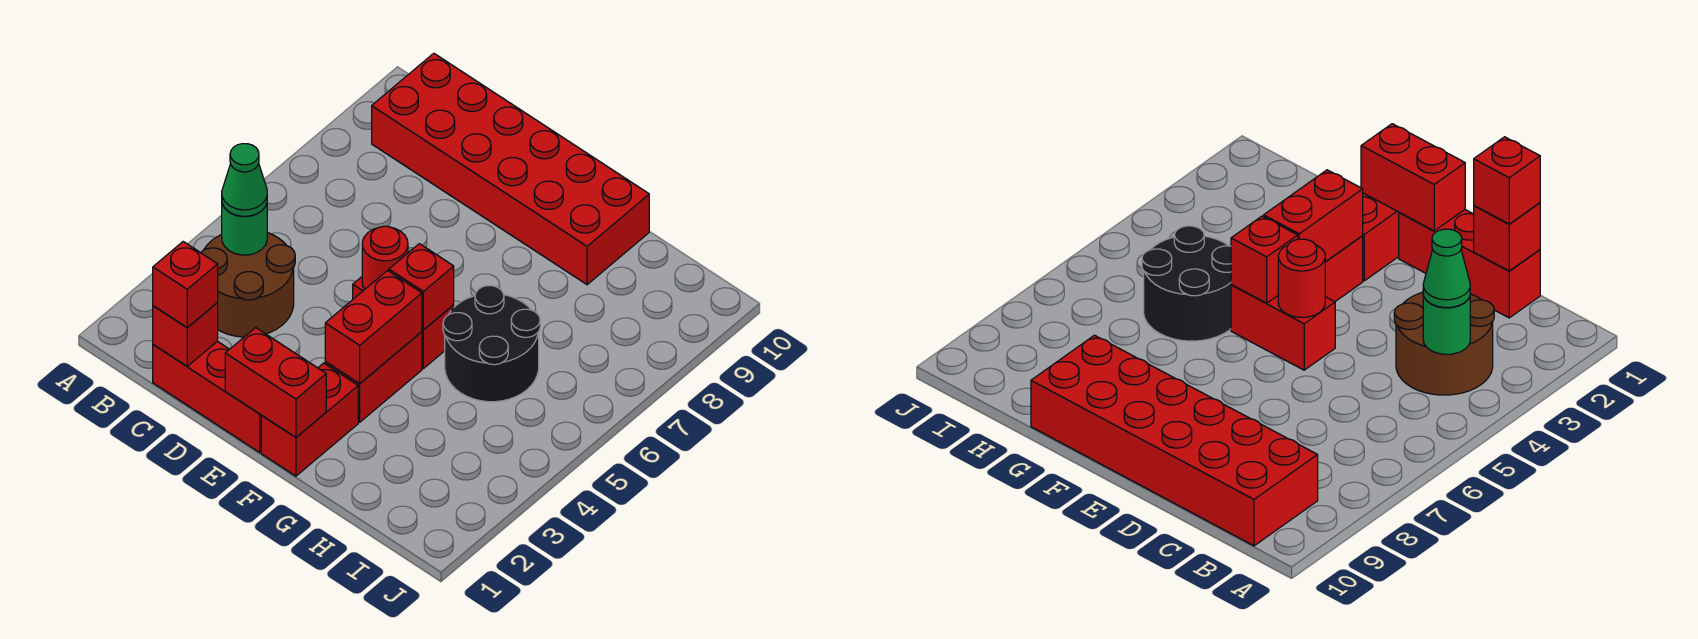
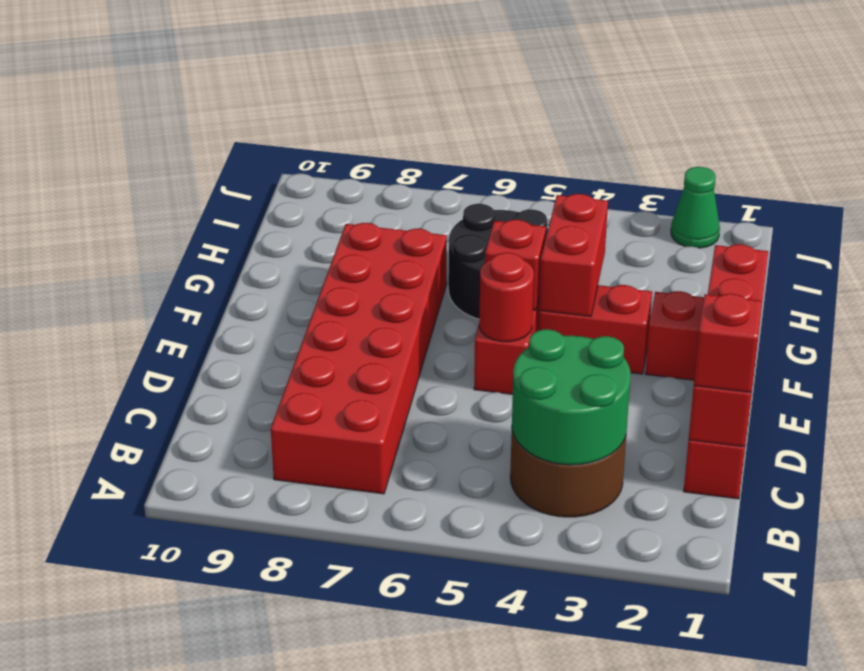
green 1x1 round brick [222,204,267,255] -> green 2x2 round brick [512,329,631,465]
green 1x1 cone [222,144,267,216] -> green 1x1 cone moved to [671,167,720,248]
red 2x6 brick [372,53,649,285] -> red 2x6 brick moved to [271,223,447,494]
red 1x2 brick [325,271,422,383] -> red 1x2 brick turned to [539,194,608,317]

